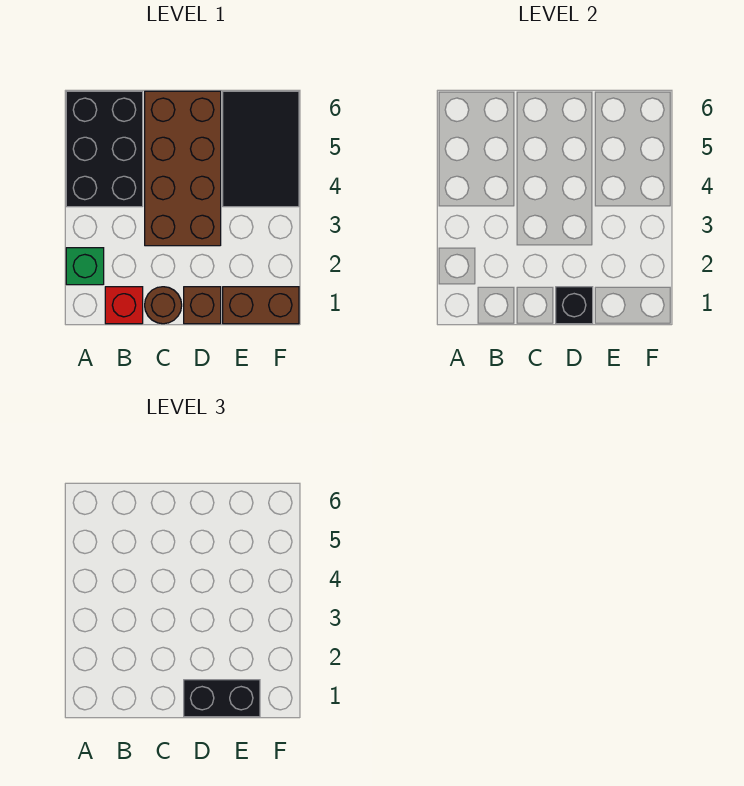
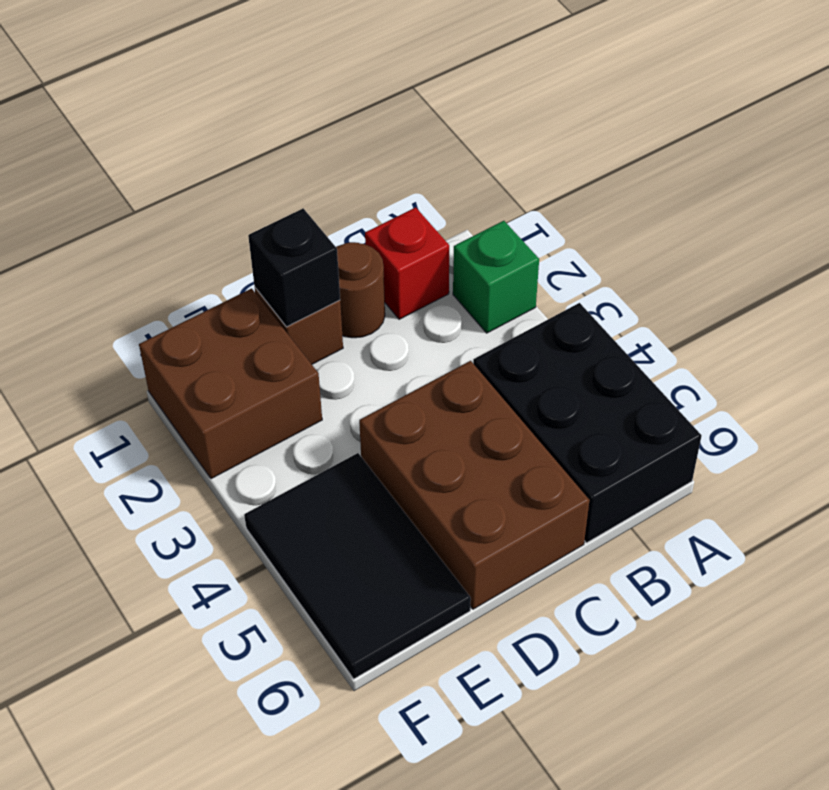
brown 2x4 brick [145,91,221,246] -> brown 2x3 brick [359,361,590,609]
black 1x2 brick [184,680,260,717] -> none
brown 1x2 brick [223,287,299,324] -> brown 2x2 brick [139,288,322,479]

